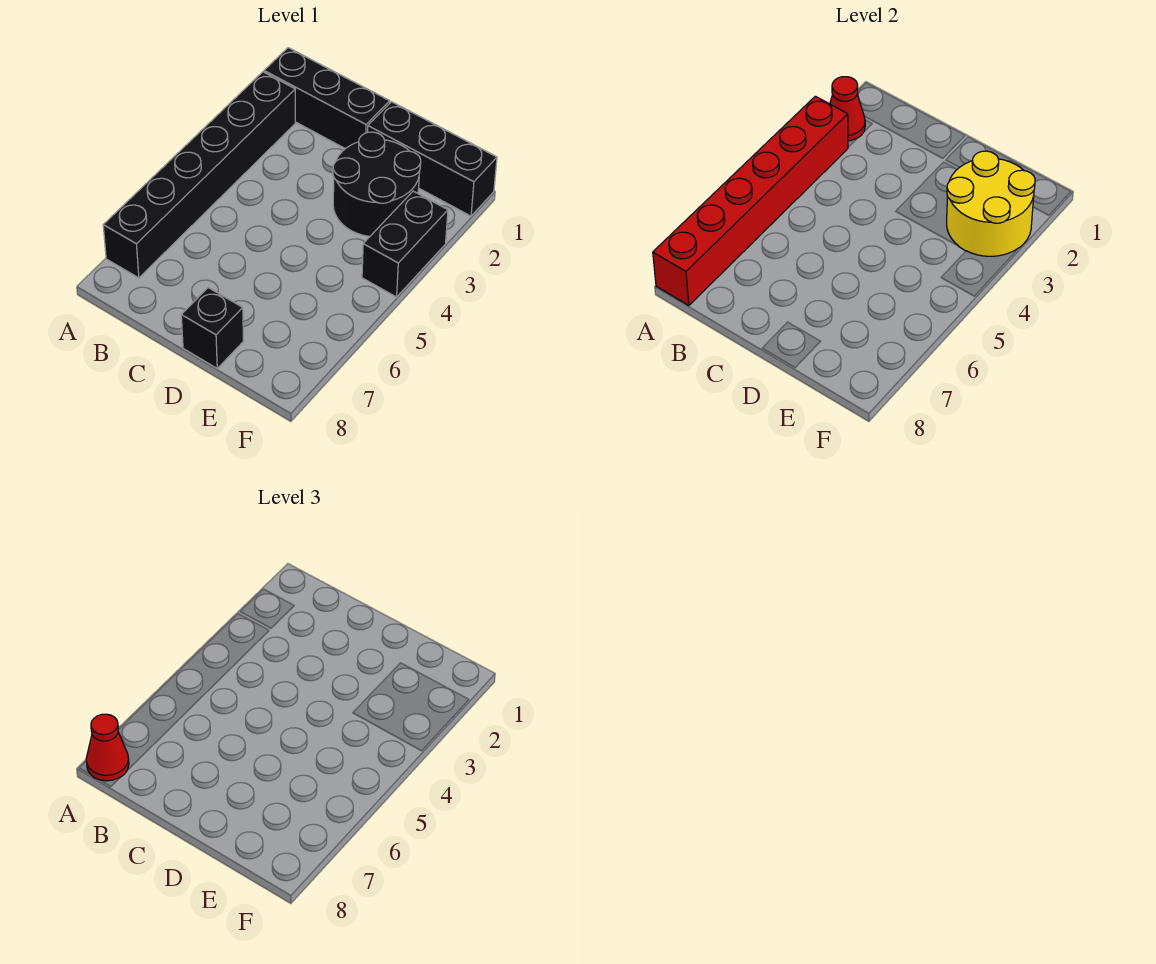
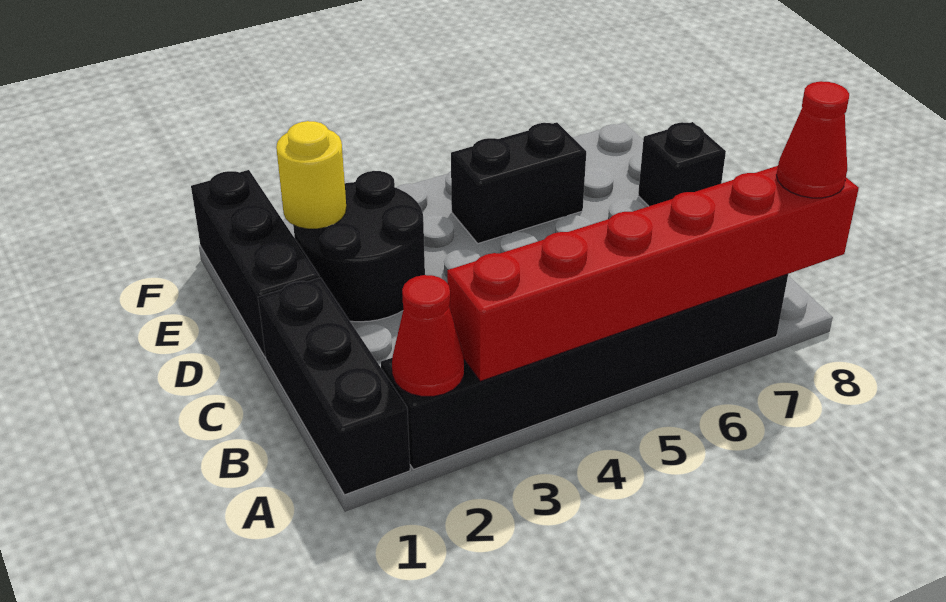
yellow 2x2 round brick [947,151,1035,256] -> yellow 1x1 round brick [276,121,346,229]
black 1x2 brick [362,191,448,297] -> black 1x2 brick moved to [451,122,586,243]

